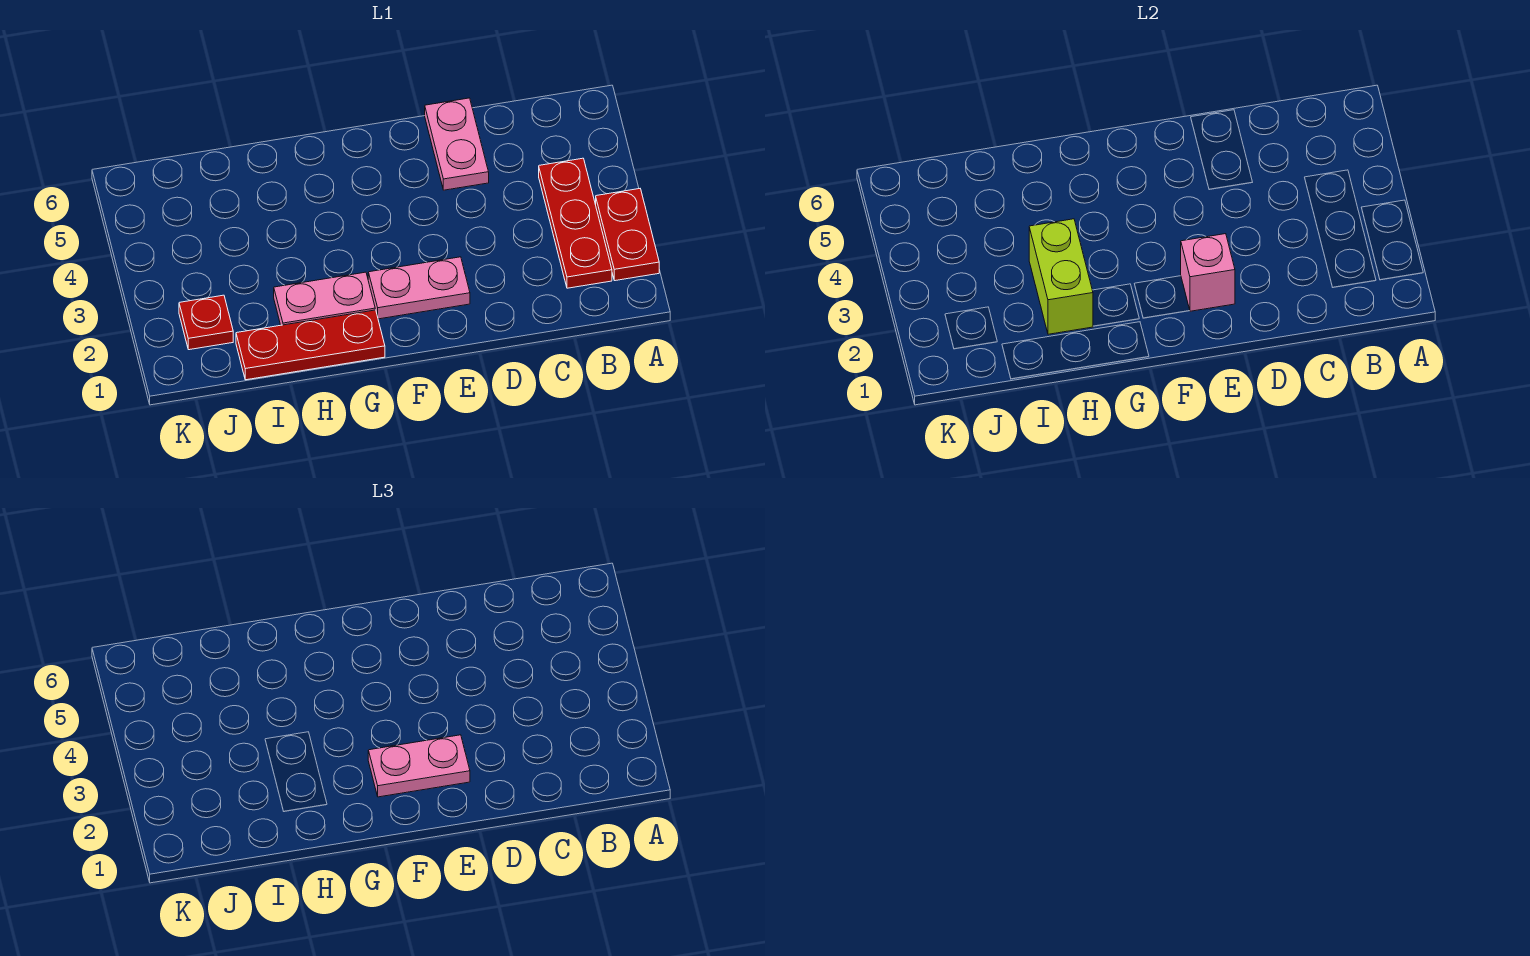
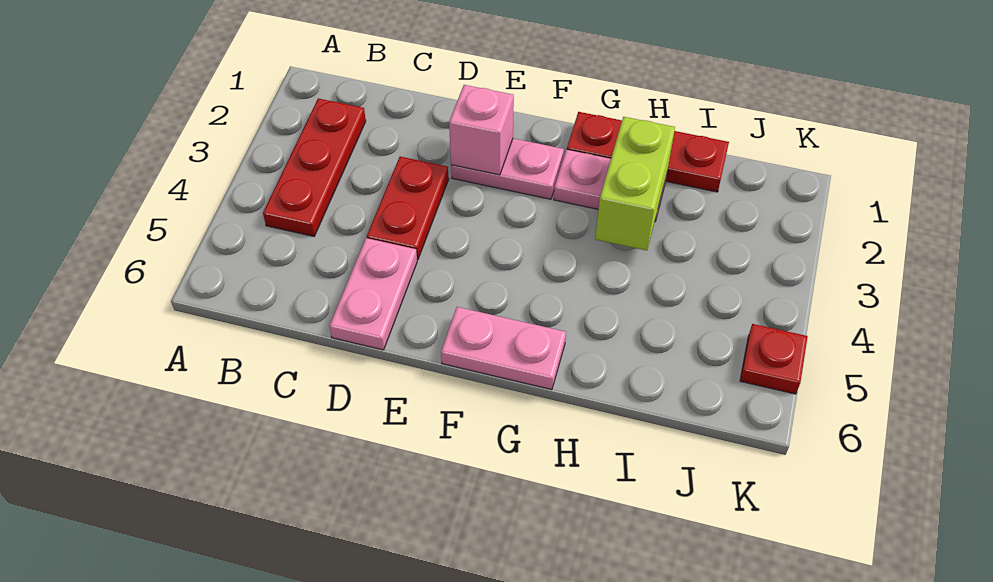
red 1x2 plate [596,189,659,281] -> red 1x2 plate moved to [367,157,449,260]
pink 1x2 plate [368,735,470,797] -> pink 1x2 plate moved to [441,307,566,390]
red 1x1 plate [179,295,233,350] -> red 1x1 plate moved to [740,324,808,394]

